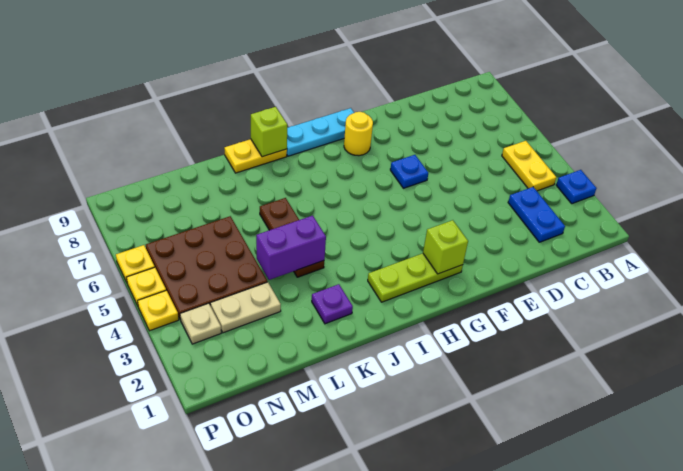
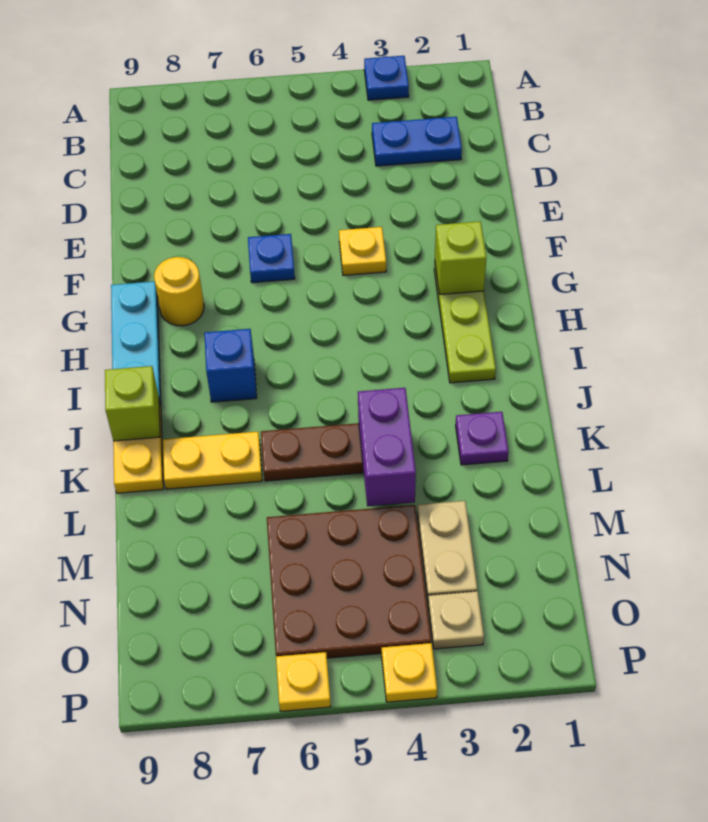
yellow 1x2 plate [502,141,556,191] -> yellow 1x2 plate moved to [163,432,262,489]
none -> blue 1x1 brick [204,329,257,402]
yellow 1x1 plate [126,267,166,305] -> yellow 1x1 plate moved to [339,227,386,275]

